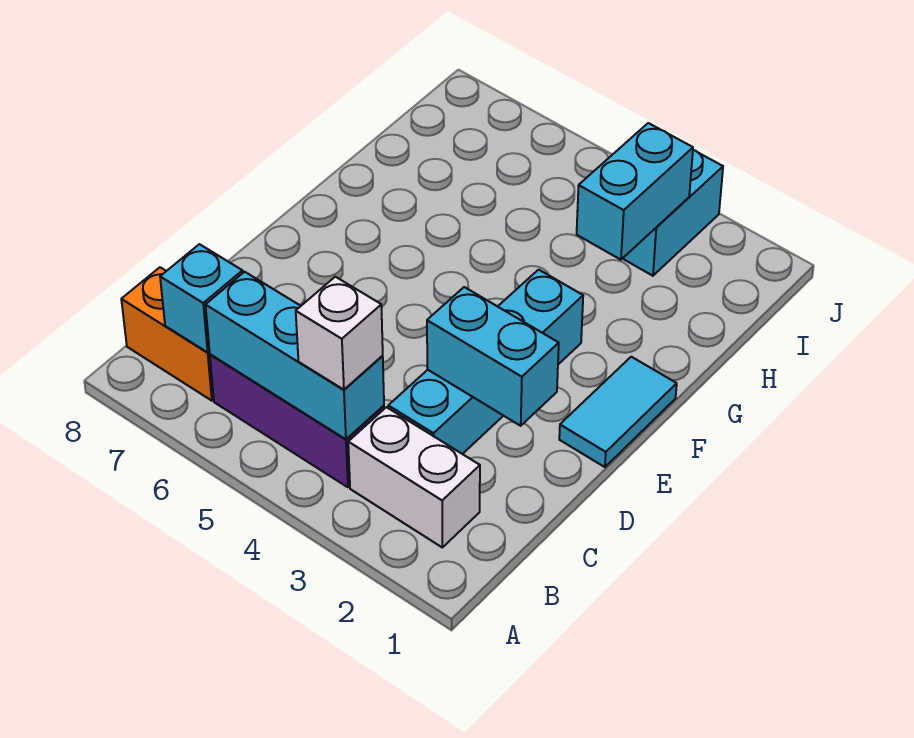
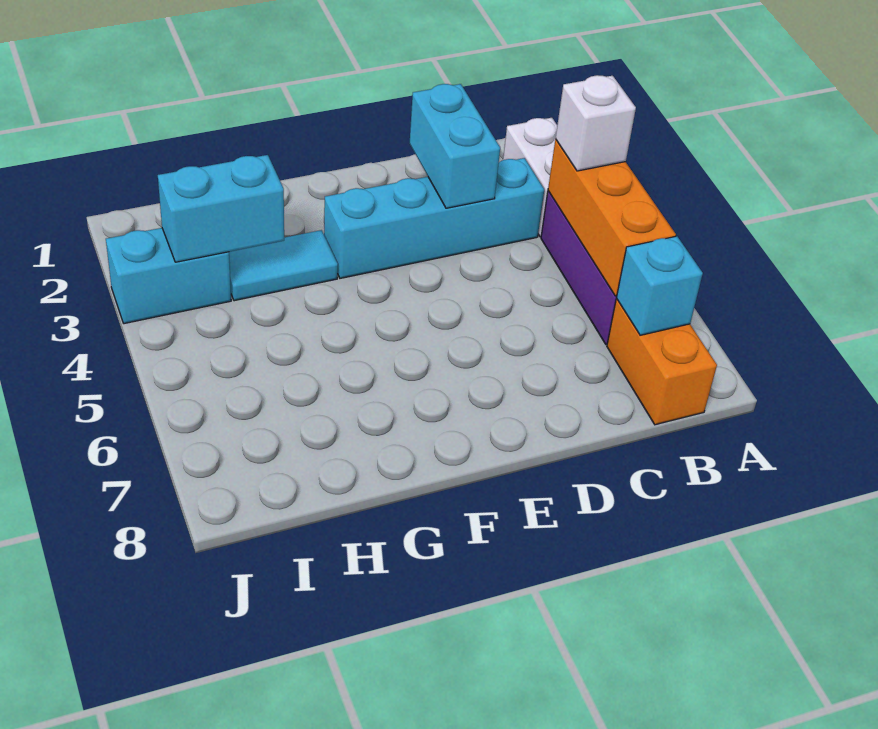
cyan 1x3 brick [206,272,384,439] -> orange 1x3 brick [548,139,676,296]
cyan 1x2 tile [559,357,677,467] -> cyan 1x2 tile moved to [229,230,338,301]

